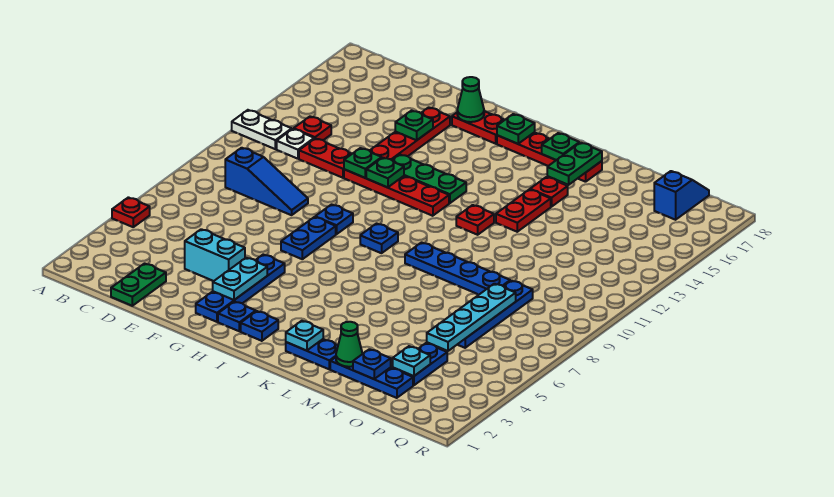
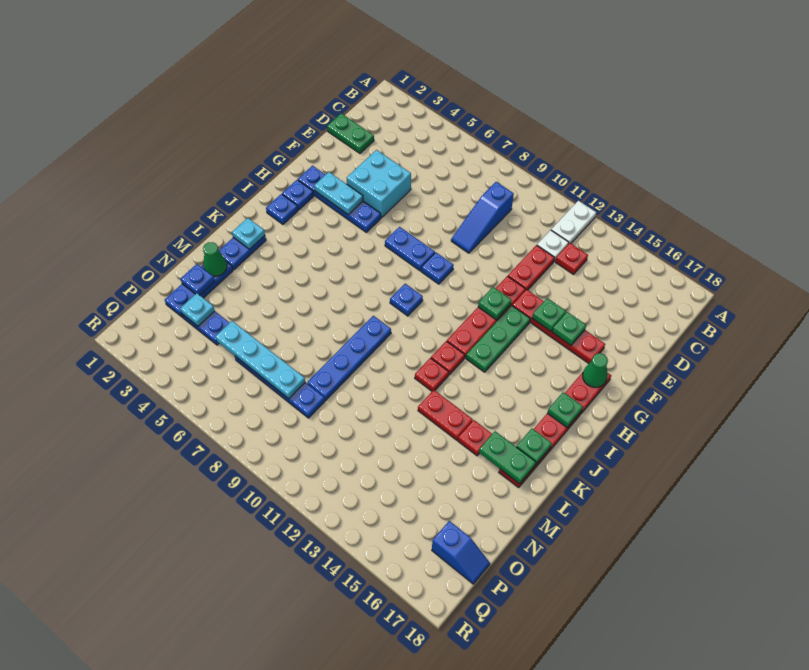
red 1x1 plate [112,197,150,227] -> red 1x1 plate moved to [431,341,465,375]
cyan 1x2 brick [185,229,245,281] -> cyan 2x2 brick [347,150,411,218]
green 1x1 plate [344,148,382,178] -> green 1x1 plate moved to [532,298,566,331]

